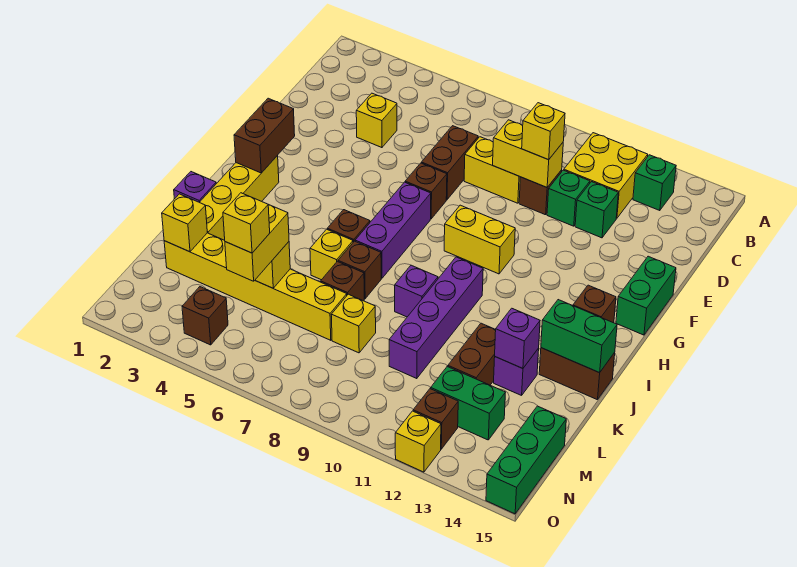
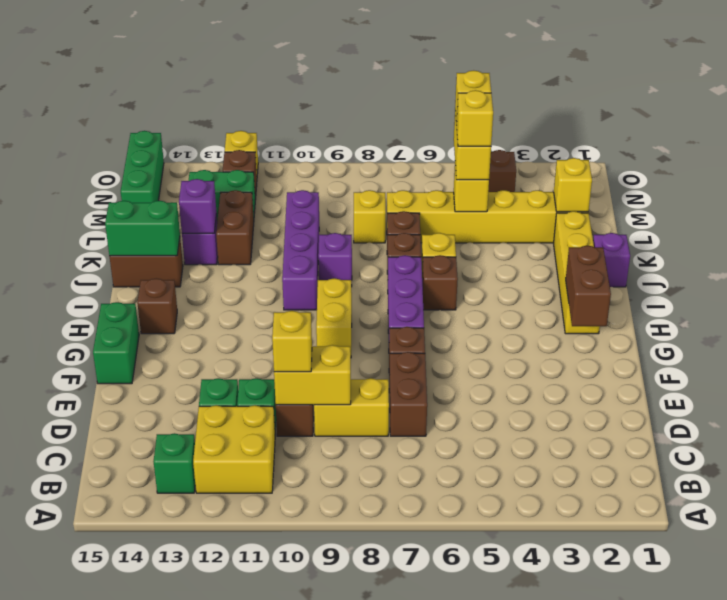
yellow 1x1 brick [356,93,397,148] -> yellow 1x1 brick moved to [456,90,493,146]
yellow 1x2 brick [444,205,515,274] -> yellow 1x2 brick turned to [316,278,352,352]

